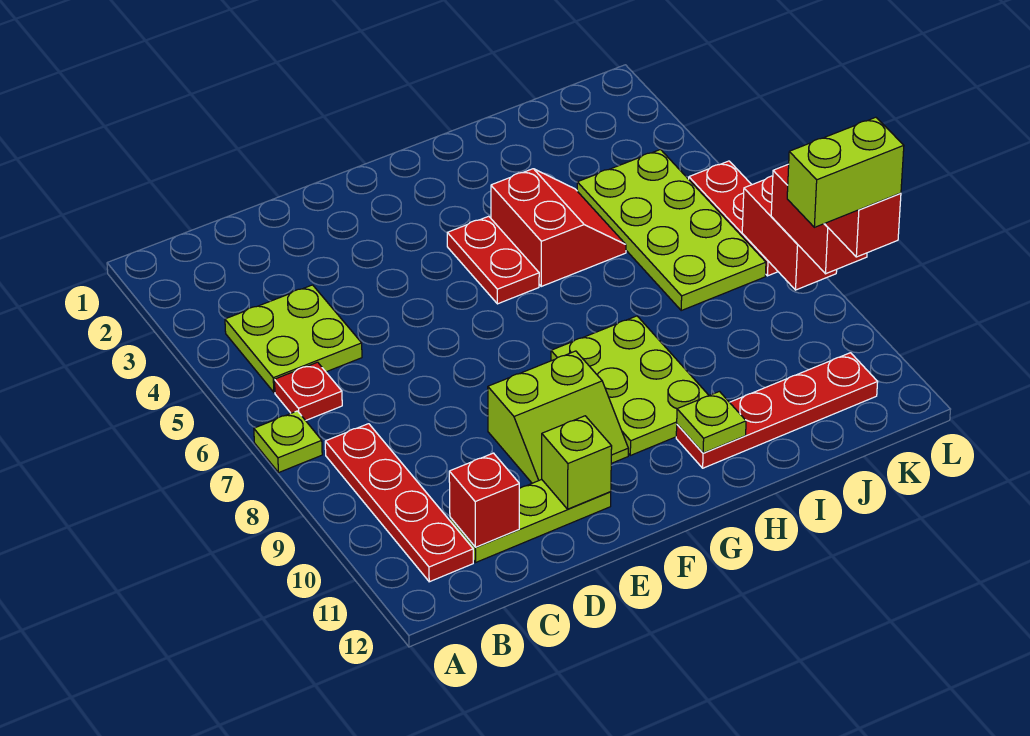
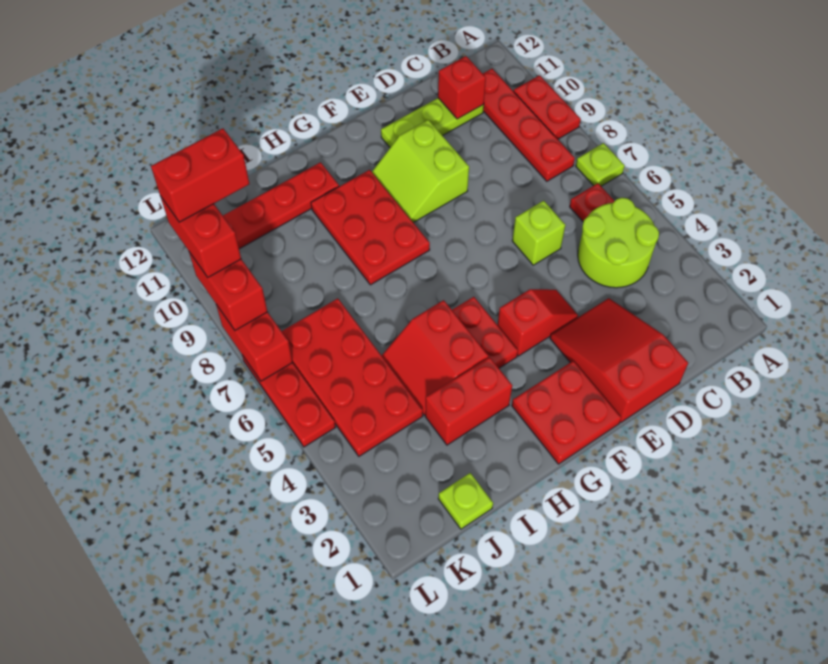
none -> red 1x2 plate [514,75,581,139]
lime 2x2 plate [225,285,362,392] -> lime 2x2 round brick [578,198,659,288]
none -> red 2x3 slope [550,298,688,423]
none -> red 1x2 slope [498,289,578,356]
lime 2x2 slope [488,351,628,483] -> lime 2x2 slope turned to [372,120,469,223]
lime 1x1 brick [542,416,612,509] -> lime 1x1 brick moved to [512,201,565,265]
none -> red 2x2 plate [512,361,621,464]
lime 2x3 plate [551,316,709,455] -> red 2x3 plate [311,170,430,285]
none -> red 1x2 brick [425,357,512,445]
lime 1x1 plate [677,392,746,453] -> lime 1x1 plate moved to [438,473,493,529]
lime 2x4 plate [577,150,766,310] -> red 2x4 plate [282,298,423,456]
lime 1x2 brick [787,117,904,227] -> red 1x2 brick [151,128,249,222]

